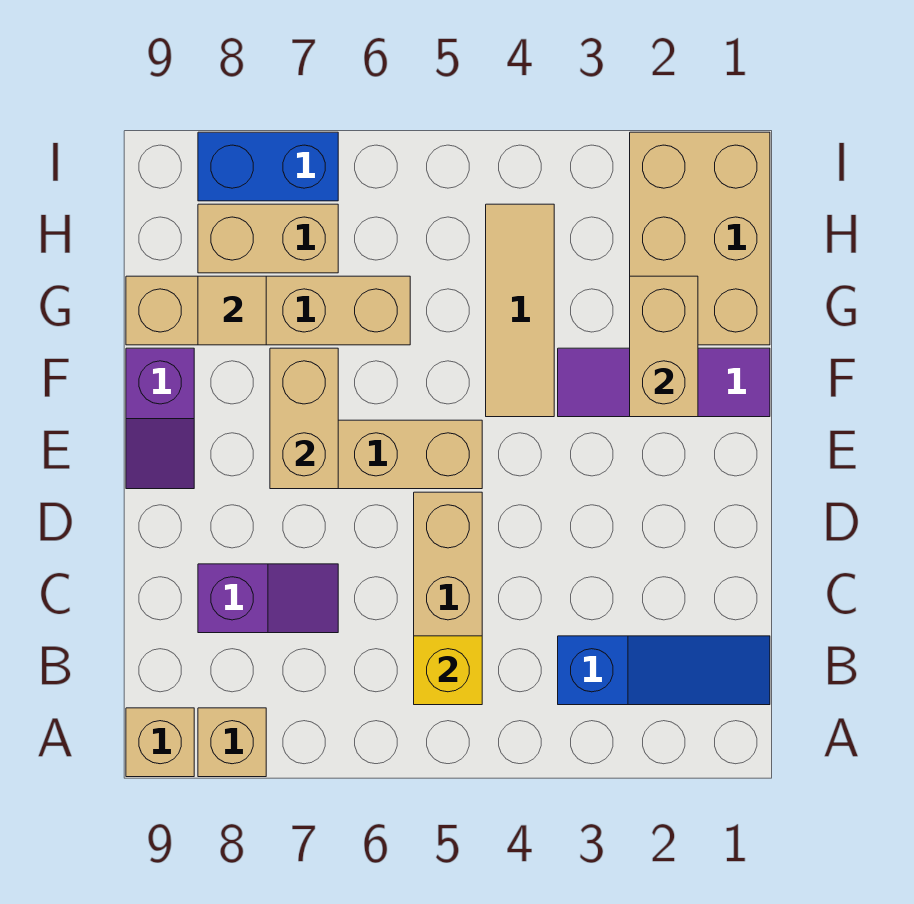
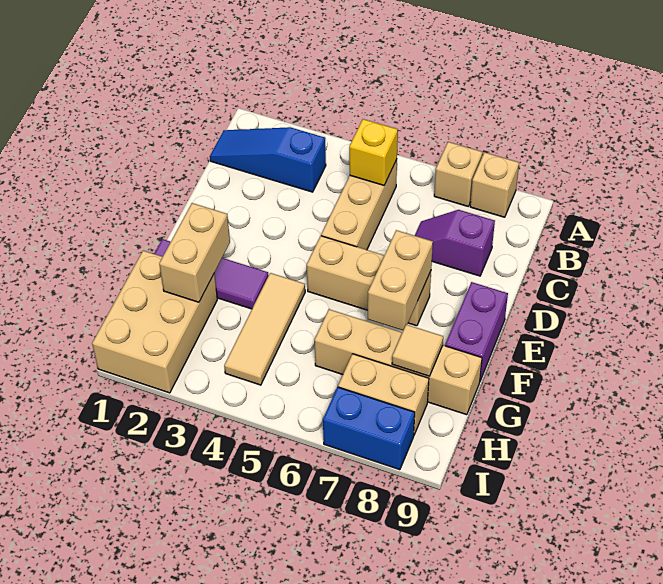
tan 1x1 brick [126,708,194,777] -> tan 1x1 brick moved to [434,142,482,206]
purple 1x2 slope [126,348,194,489] -> purple 1x2 brick [445,282,508,380]

